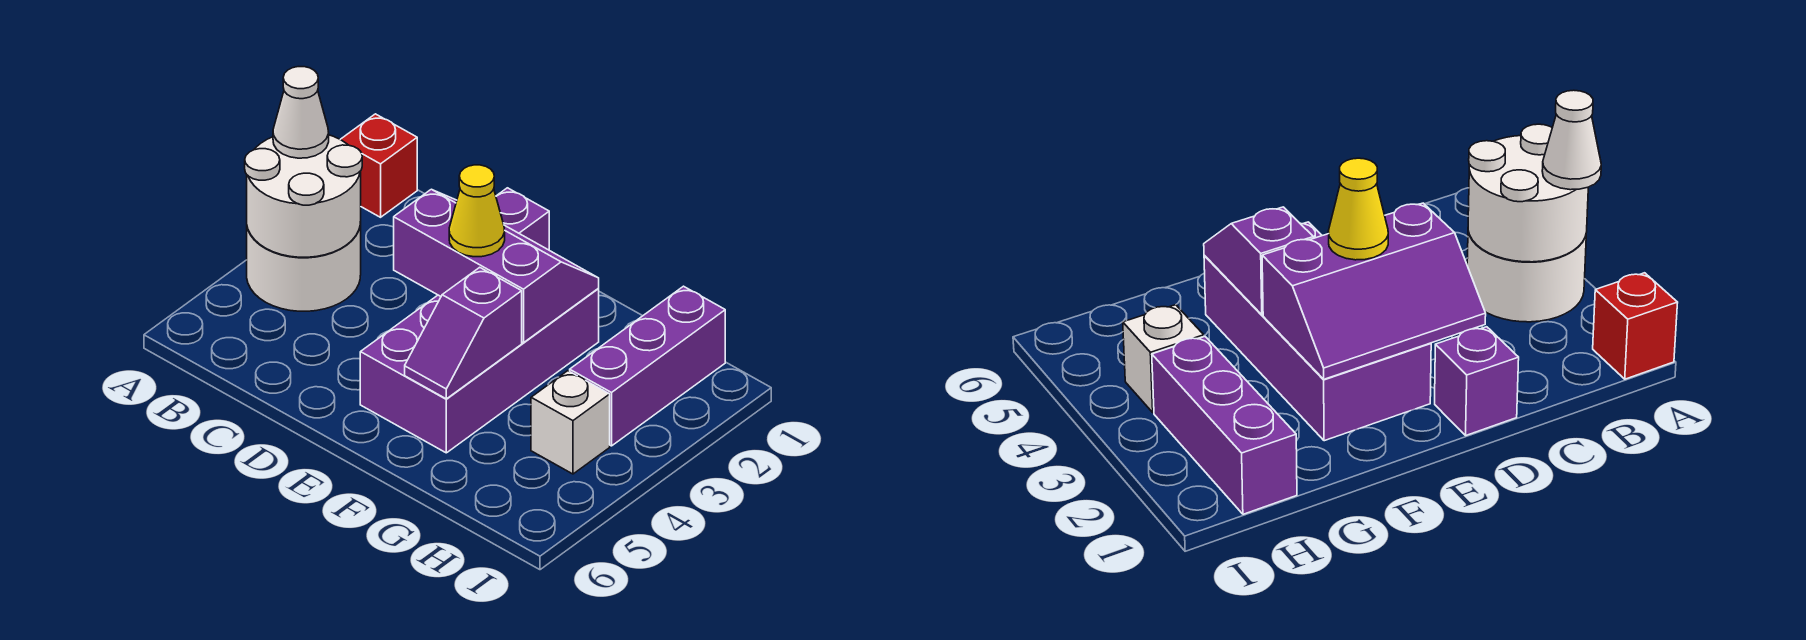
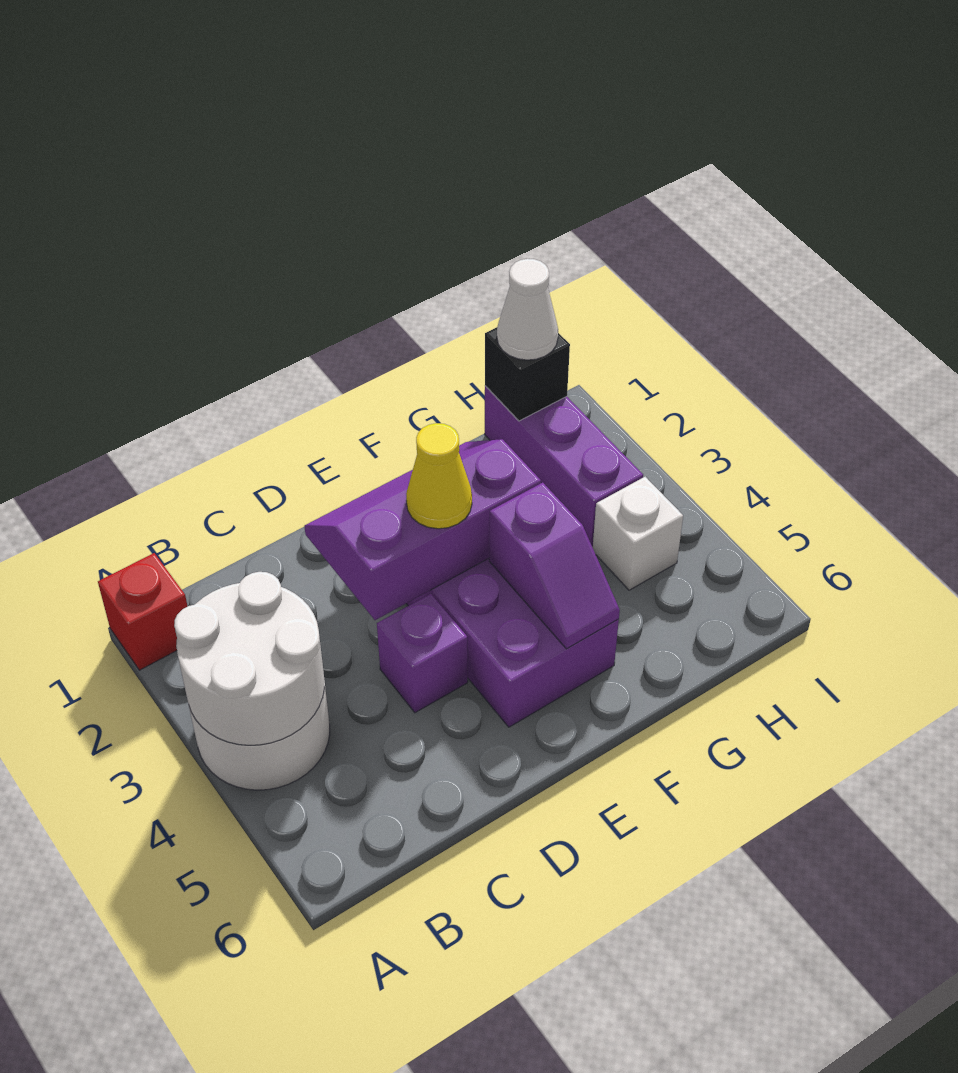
white 1x1 cone [273,67,329,158] -> white 1x1 cone moved to [497,259,558,360]
purple 1x1 brick [496,188,549,250] -> purple 1x1 brick moved to [377,594,468,713]
none -> black 1x1 brick [485,327,570,421]

